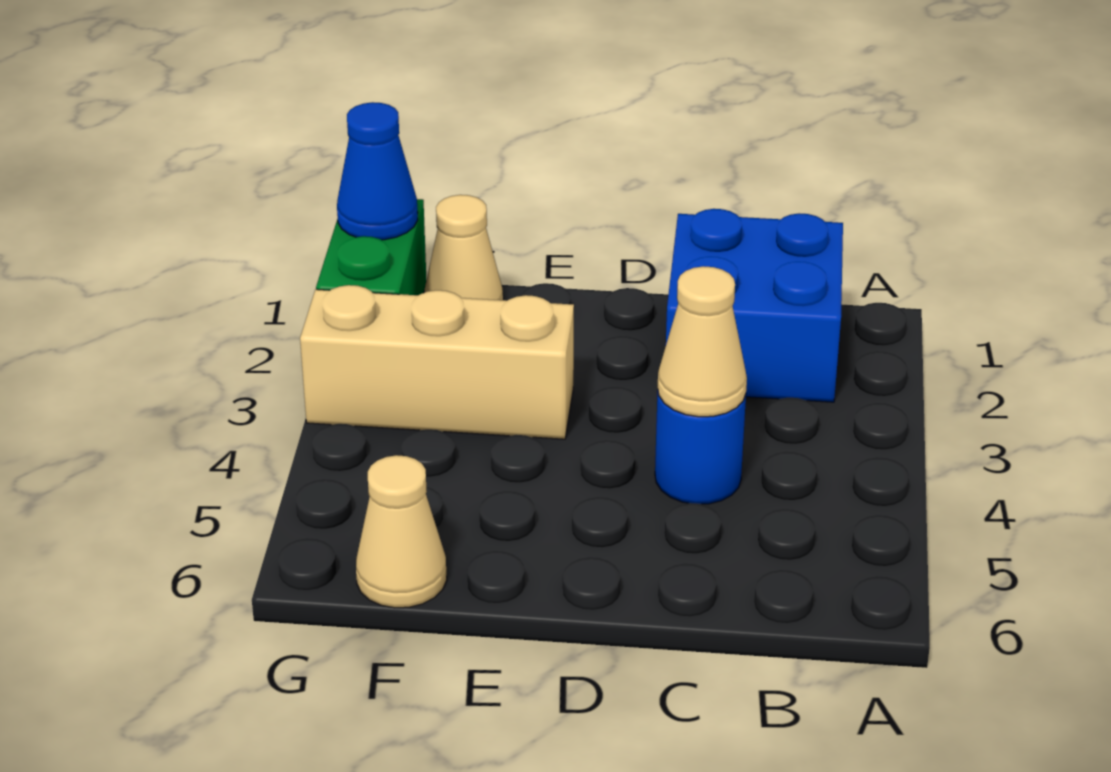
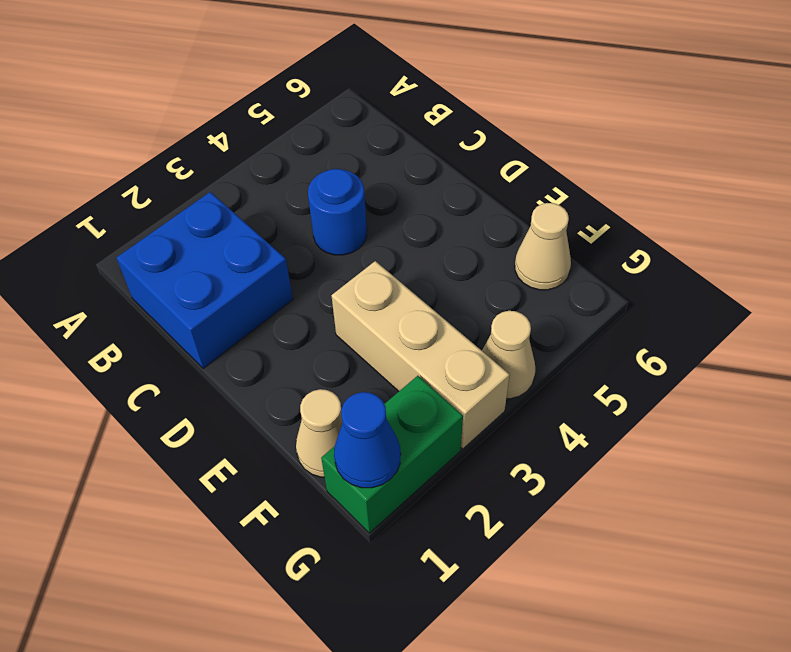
tan 1x1 cone [658,266,747,417] -> tan 1x1 cone moved to [482,311,535,399]

